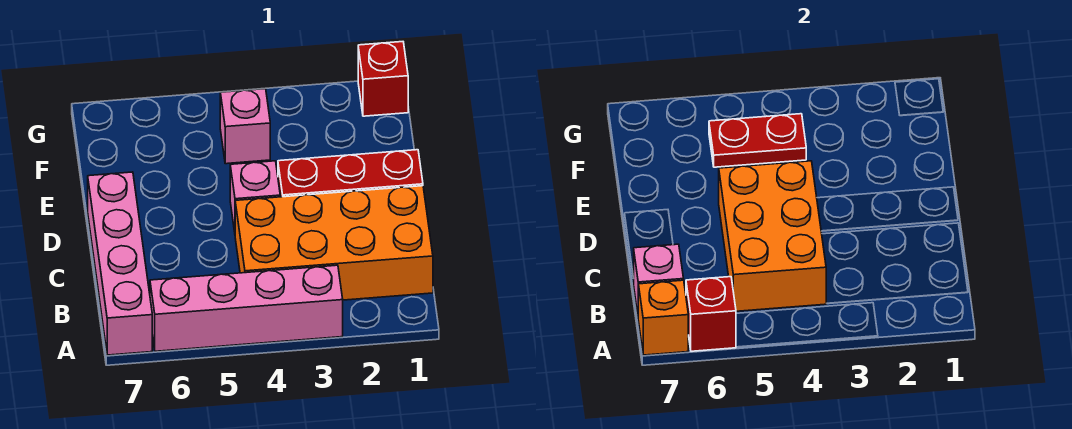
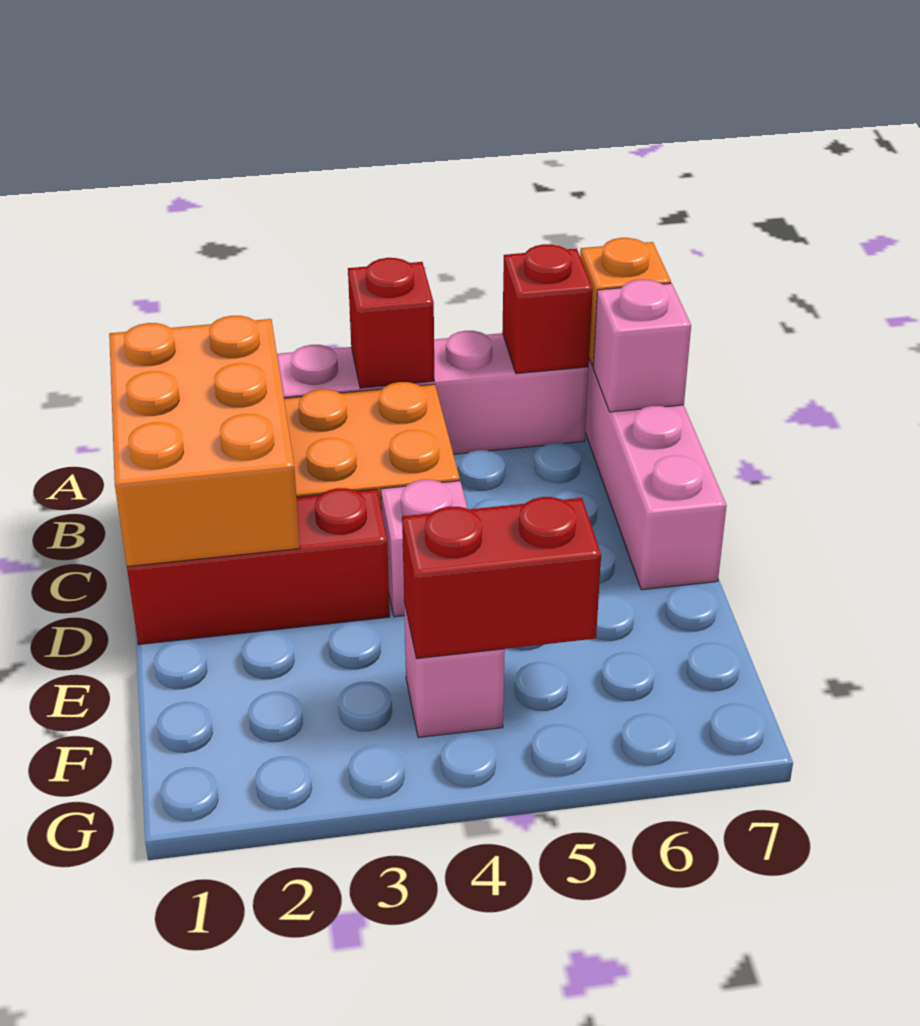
orange 2x3 brick [719,161,827,311] -> orange 2x3 brick moved to [109,316,300,567]
red 1x2 plate [709,114,806,167] -> red 1x2 brick [402,497,601,659]
red 1x1 brick [358,42,408,116] -> red 1x1 brick moved to [348,258,434,388]

